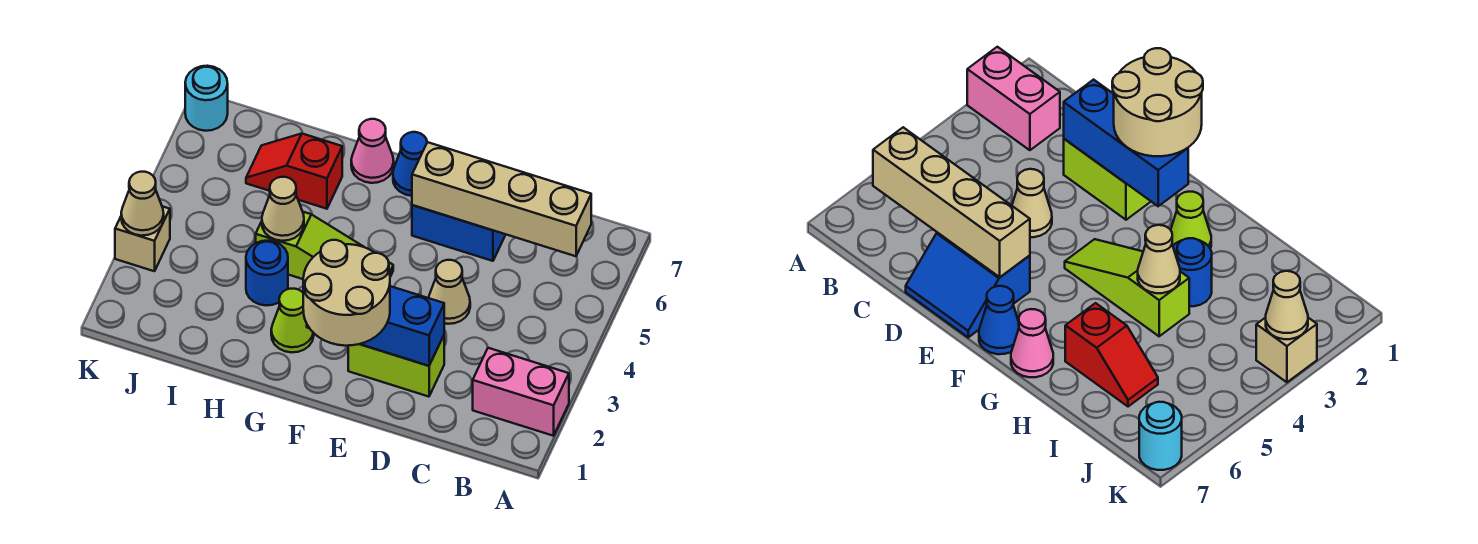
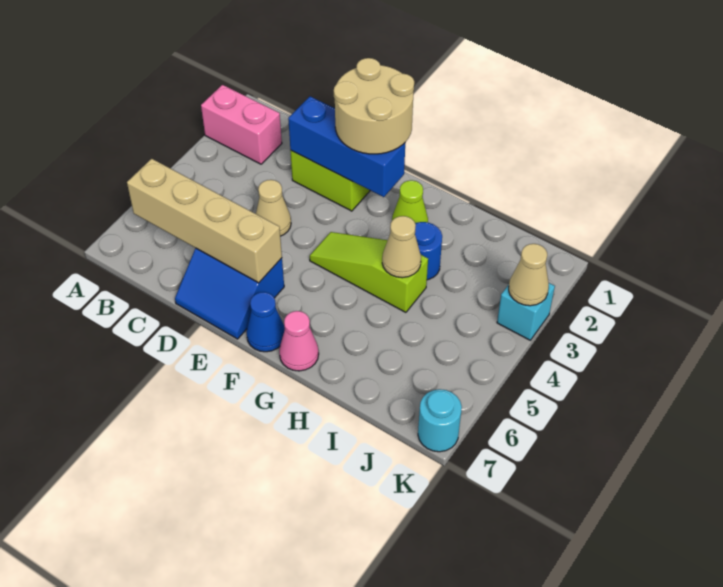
red 1x2 slope [246,134,342,209] -> none
tan 1x1 brick [115,206,170,271] -> cyan 1x1 brick [497,283,555,340]

